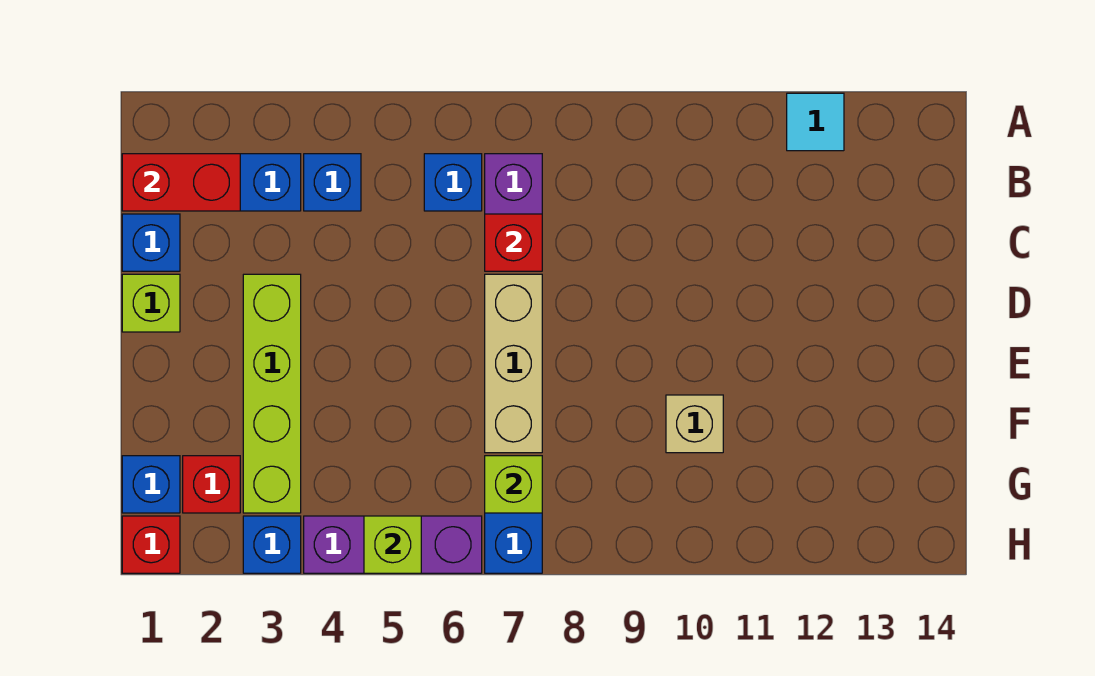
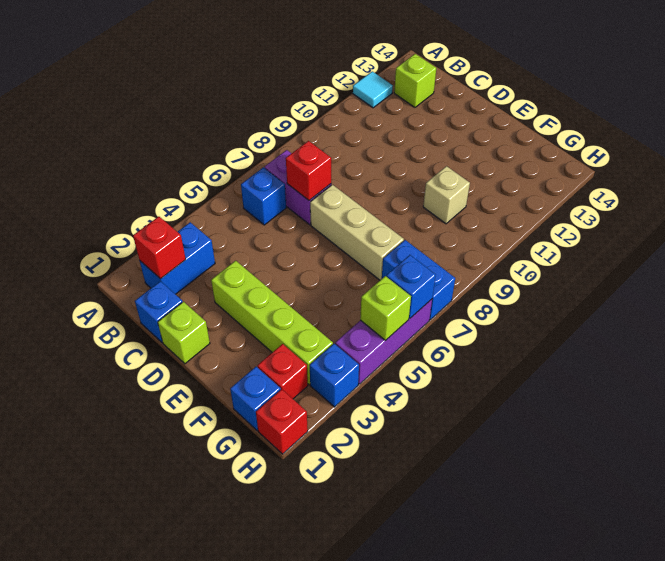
red 1x2 brick [122,154,240,211] -> red 1x1 brick [133,217,186,279]
blue 1x1 brick [304,154,361,211] -> blue 1x1 brick moved to [386,255,436,319]
lime 1x1 brick [485,456,542,513] -> lime 1x1 brick moved to [394,54,436,107]

